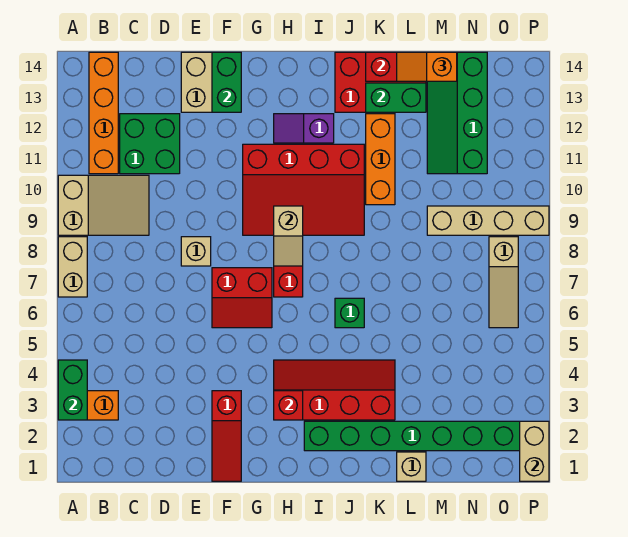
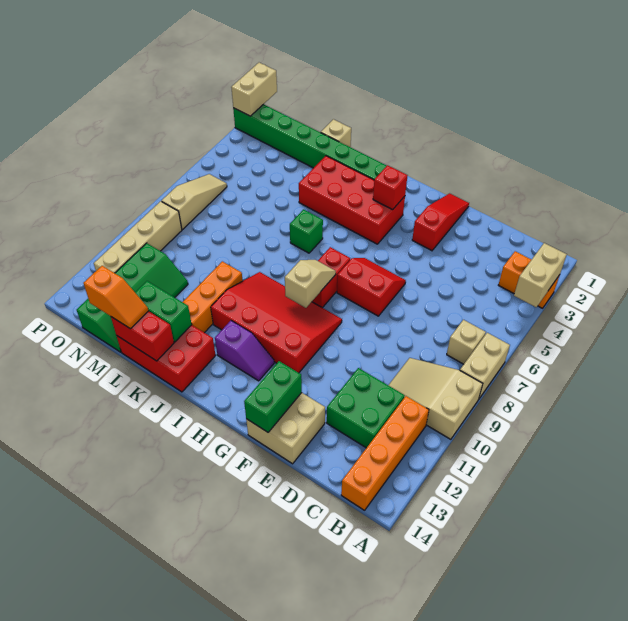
green 1x2 brick [58,360,87,420] -> tan 1x2 brick [514,243,567,307]
tan 1x1 brick [181,237,211,266] -> tan 1x1 brick moved to [447,320,486,364]
red 2x4 slope [274,360,395,420] -> red 2x4 brick [299,156,405,244]
tan 1x4 brick [427,206,549,235] -> tan 1x4 brick turned to [94,201,182,273]

